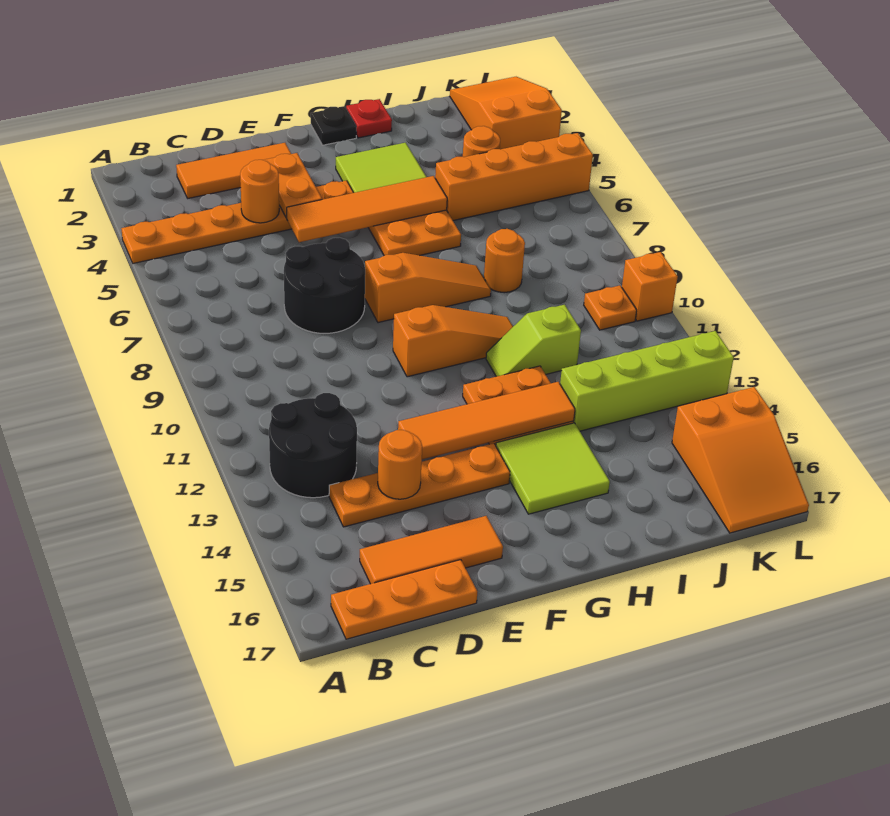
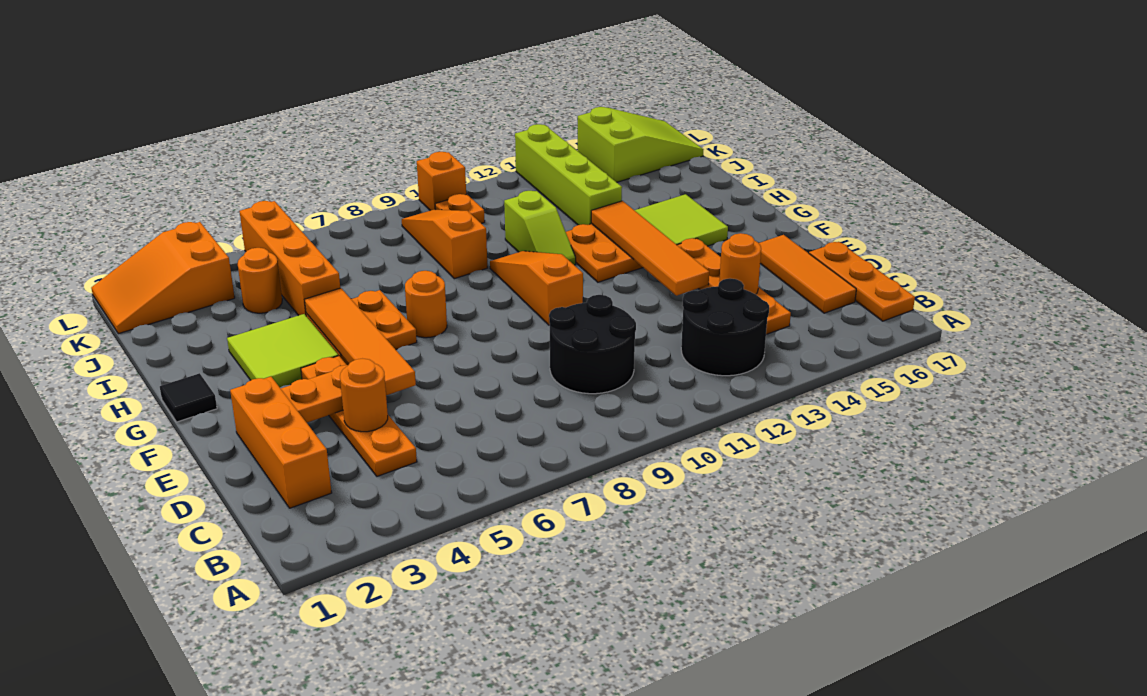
orange 1x6 plate [121,180,353,263] -> orange 1x4 plate [301,356,417,476]
orange 1x3 tile [176,143,291,198] -> orange 1x3 brick [230,377,332,508]
black 2x2 round brick [284,238,365,333] -> black 2x2 round brick moved to [549,295,636,394]
orange 1x3 slope [365,253,491,323] -> orange 1x3 slope moved to [402,210,488,279]
black 1x1 plate [311,106,356,145] -> black 1x1 tile [160,373,217,422]
red 1x1 plate [346,99,392,138] -> none
orange 1x1 round brick [484,229,525,293] -> orange 1x1 round brick moved to [405,271,447,338]
orange 2x3 slope [672,387,809,533] -> lime 2x3 slope [578,107,704,182]

